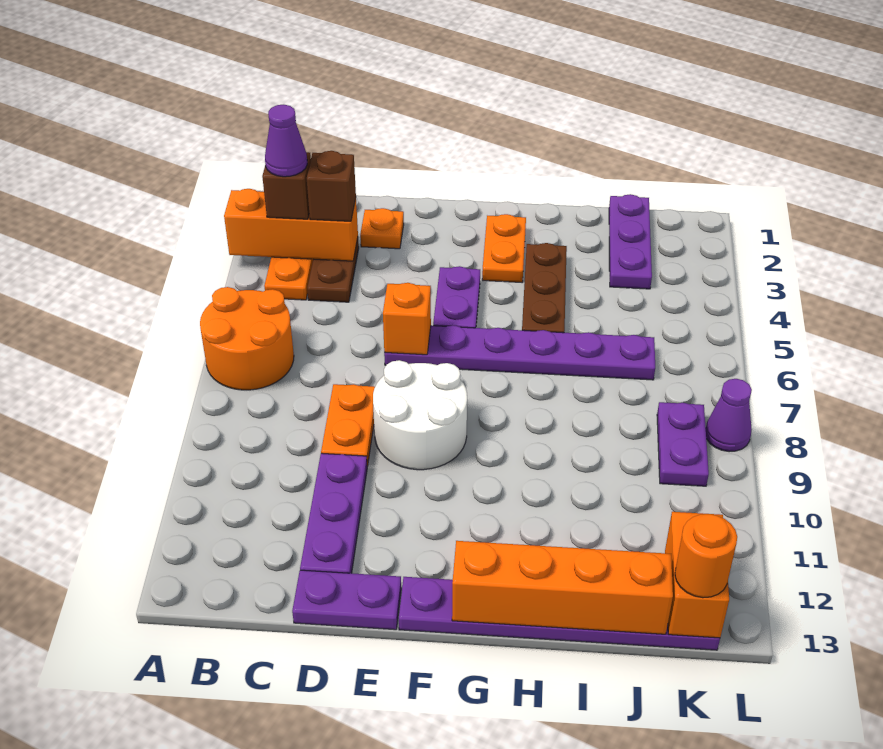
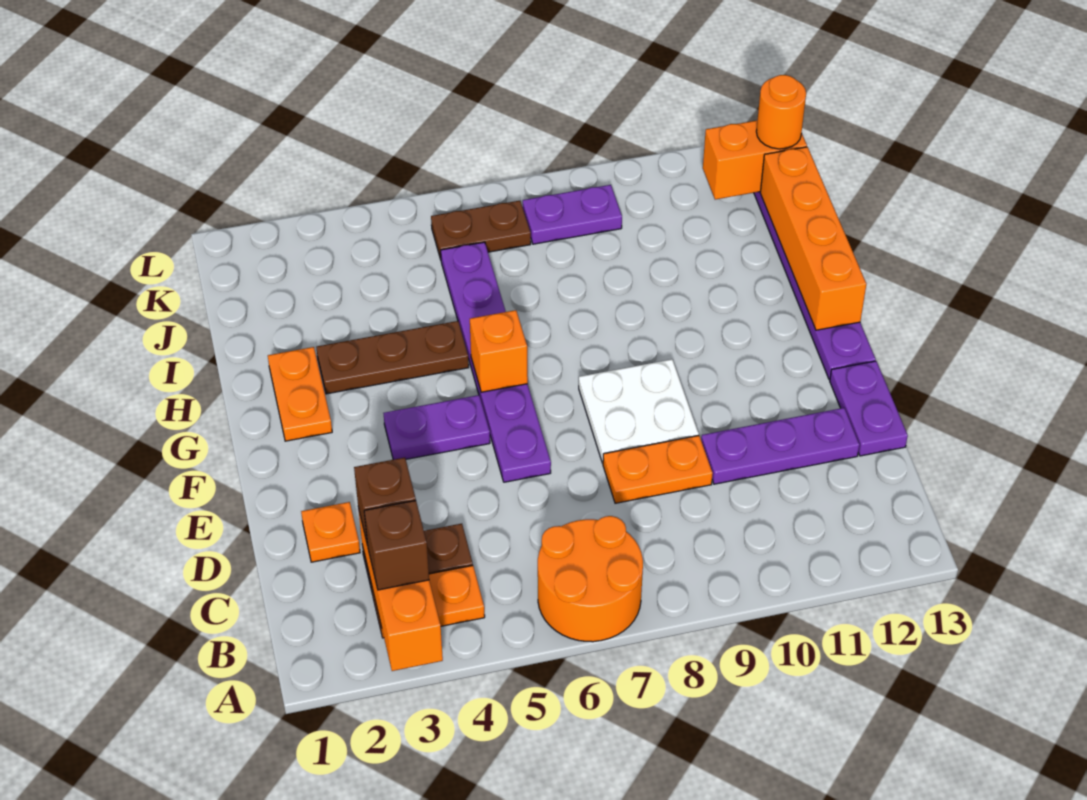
purple 1x1 cone [265,105,307,177] -> none
orange 1x1 brick [383,283,431,355] -> orange 1x1 brick moved to [470,310,528,392]
white 2x2 round brick [373,360,467,470] -> white 2x2 plate [579,359,699,463]
orange 1x2 plate [482,214,526,282] -> orange 1x2 plate turned to [268,347,332,441]
purple 1x3 plate [609,194,652,289] -> none
none -> brown 1x2 plate [431,201,531,259]
purple 1x1 cone [706,379,752,452] -> none

